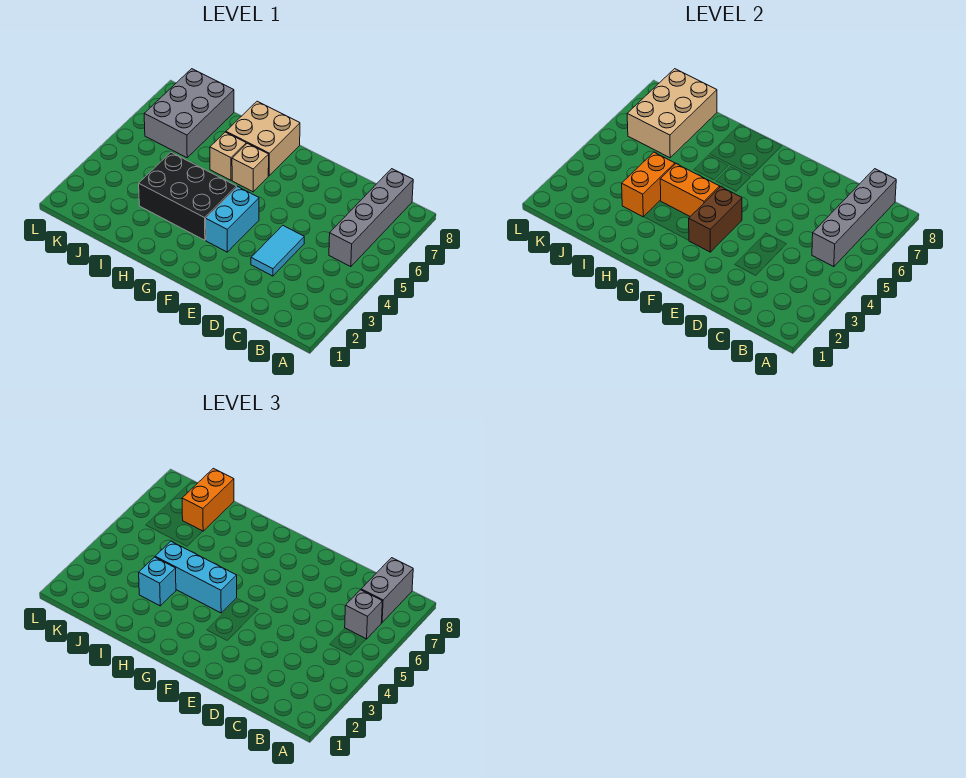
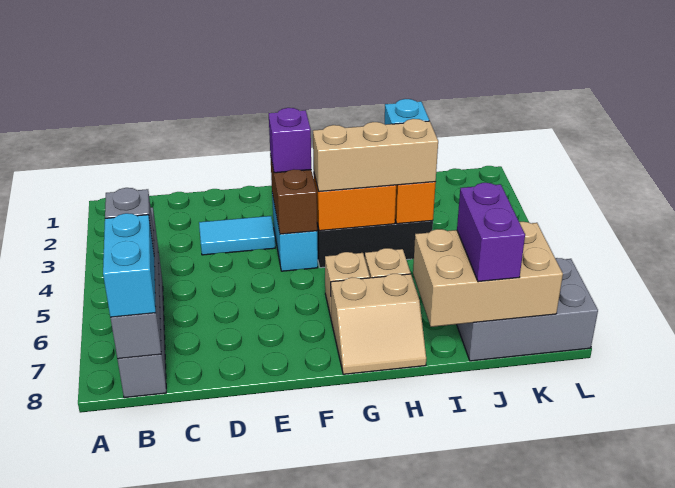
grey 1x2 brick [361,558,413,623] -> cyan 1x2 brick [103,213,156,317]
cyan 1x2 tile [251,225,304,276] -> cyan 1x2 tile turned to [199,216,275,255]
none -> purple 1x1 brick [269,108,311,173]
cyan 1x3 brick [155,541,237,613] -> tan 1x3 brick [313,119,438,192]
tan 2x2 brick [226,101,300,176] -> tan 2x2 slope [331,274,426,374]
grey 2x3 brick [144,69,234,158] -> grey 2x3 brick turned to [457,258,598,361]
tan 2x3 brick [627,69,717,158] -> tan 2x3 brick turned to [413,222,563,327]
orange 1x2 brick [182,468,234,531] -> purple 1x2 brick [457,183,525,282]

